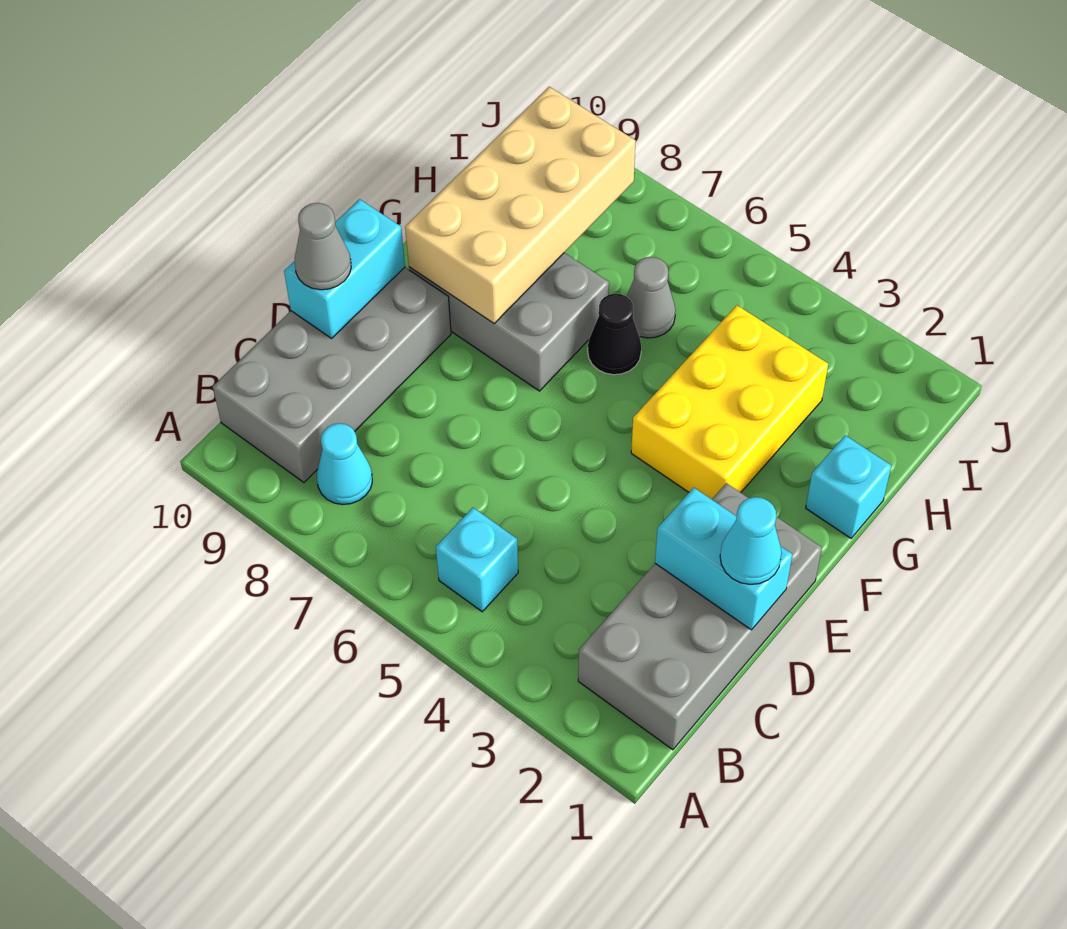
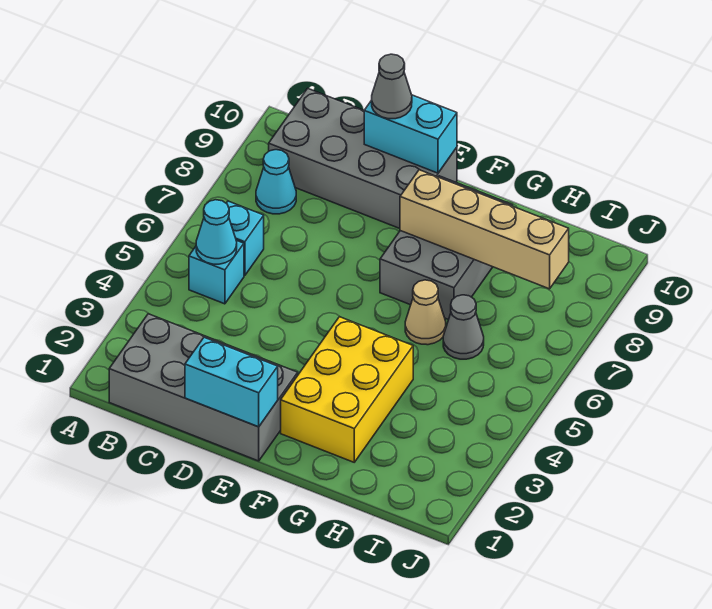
cyan 1x2 brick [655,488,792,630] -> cyan 1x2 brick turned to [185,337,278,427]
cyan 1x1 cone [720,497,782,584] -> cyan 1x1 cone moved to [196,200,237,264]
yellow 2x3 brick [631,305,828,499] -> yellow 2x3 brick turned to [281,317,413,462]
tan 2x4 brick [405,87,636,323] -> tan 1x4 brick [400,170,569,289]
cyan 1x1 brick [806,435,891,538] -> cyan 1x1 brick moved to [226,201,264,276]
black 1x1 cone [588,294,641,375] -> tan 1x1 cone [405,280,446,345]

